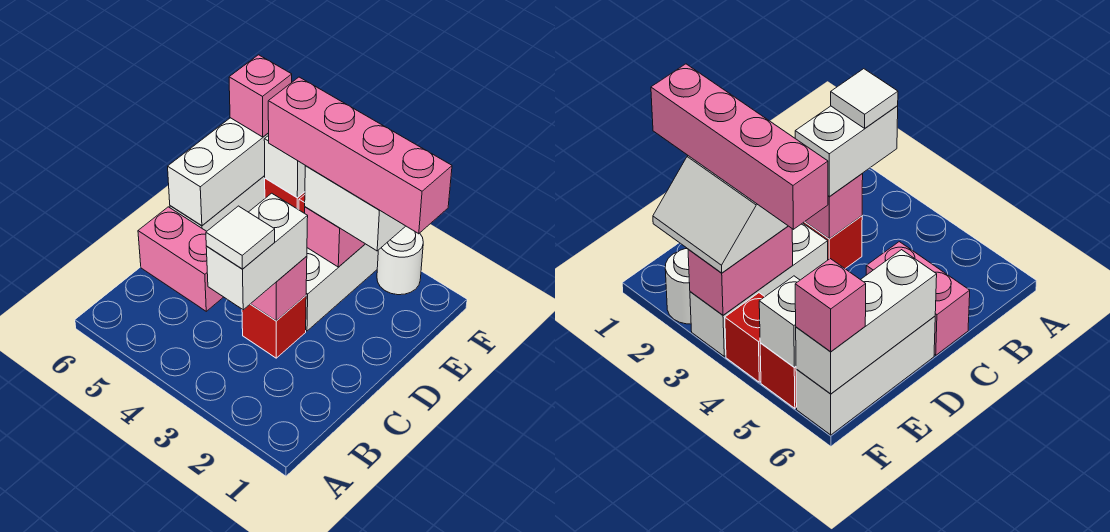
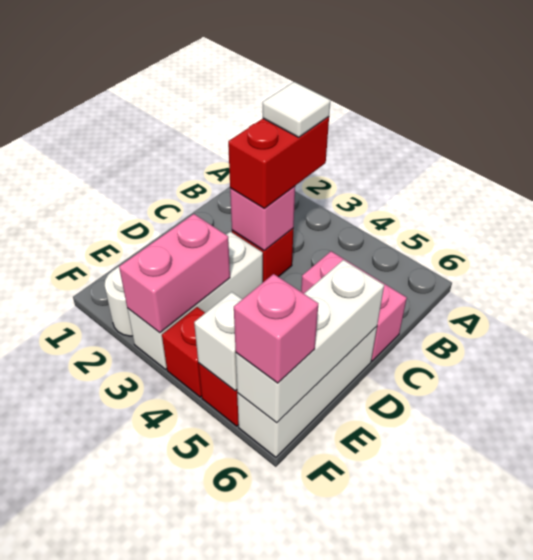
white 1x2 brick [206,193,308,310] -> red 1x2 brick [228,117,329,208]
pink 1x4 brick [268,77,452,234] -> none
white 2x2 slope [305,166,405,251] -> none

